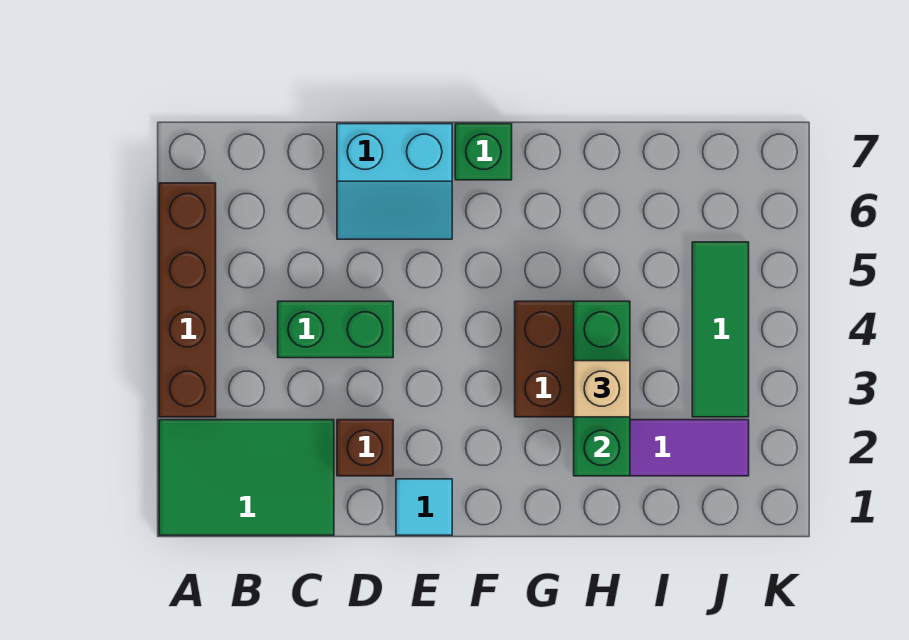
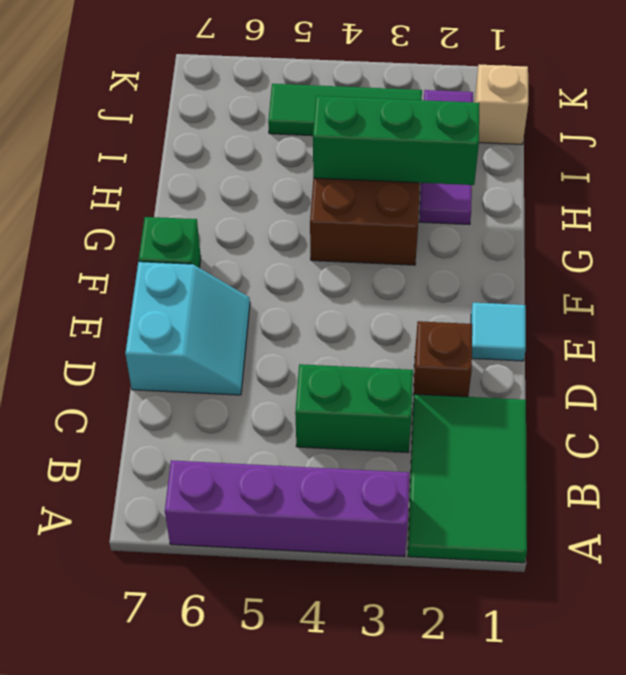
brown 1x4 brick [159,183,216,417] -> purple 1x4 brick [165,460,409,557]
green 1x2 brick [278,301,393,358] -> green 1x2 brick turned to [295,364,413,453]
tan 1x1 brick [574,361,630,417] -> tan 1x1 brick moved to [474,65,528,144]

